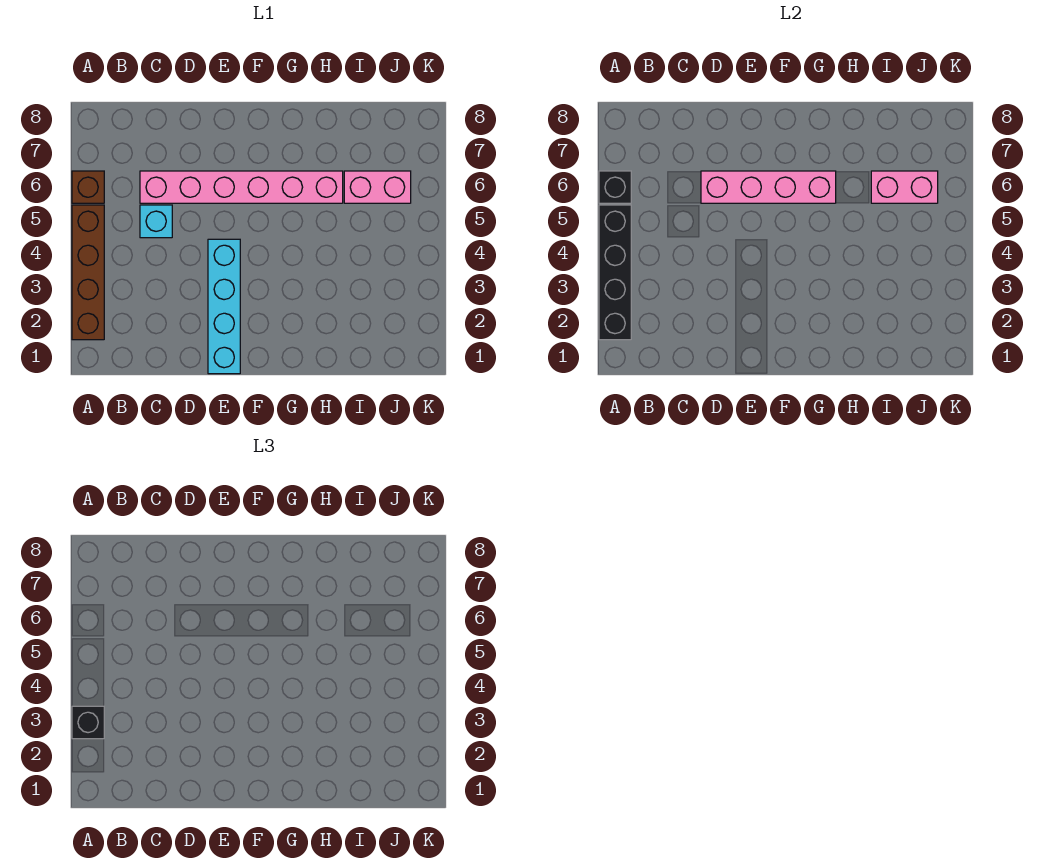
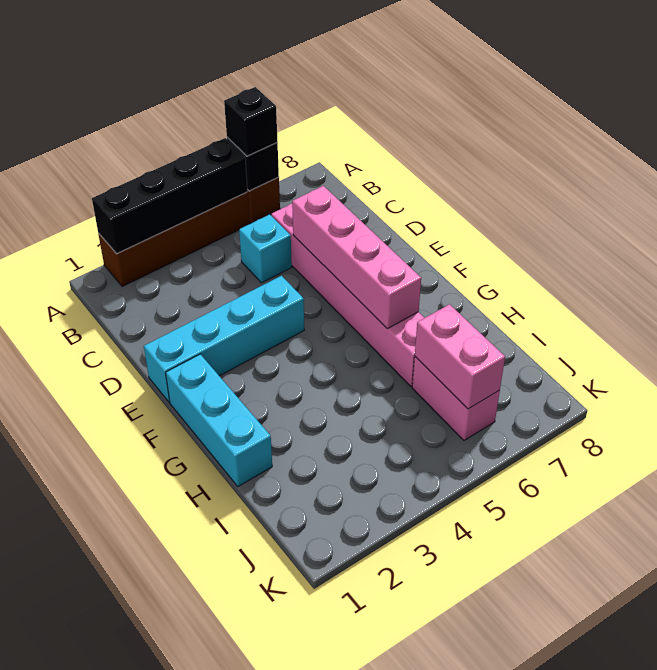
black 1x1 brick [72,706,104,739] -> black 1x1 brick moved to [224,87,278,156]
none -> cyan 1x3 brick [166,354,272,486]

